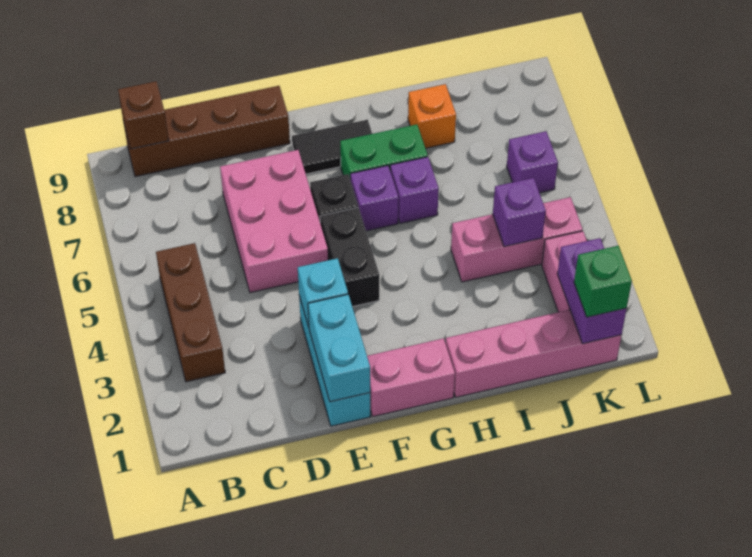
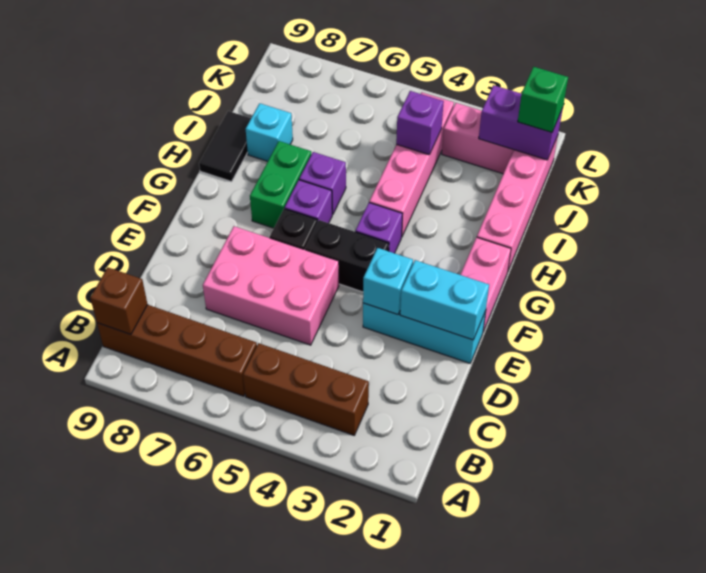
brown 1x4 brick [123,86,290,177] -> brown 1x4 brick turned to [97,305,257,396]
black 1x2 tile [292,120,372,174] -> black 1x2 tile moved to [199,111,251,182]
pink 1x3 brick [451,197,583,282] -> pink 1x4 brick [369,92,454,237]
orange 1x1 brick [408,84,456,148] -> cyan 1x1 brick [246,103,293,161]
purple 1x1 brick [507,131,558,193] -> purple 1x1 brick moved to [355,203,402,253]

